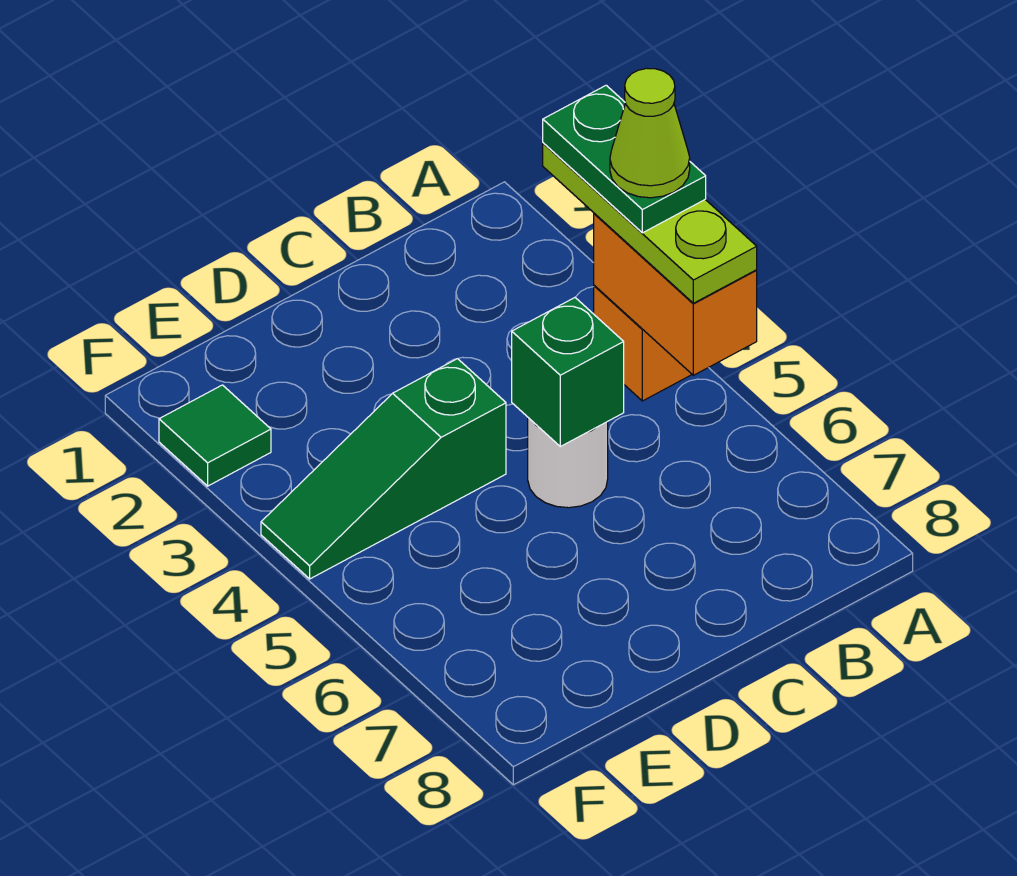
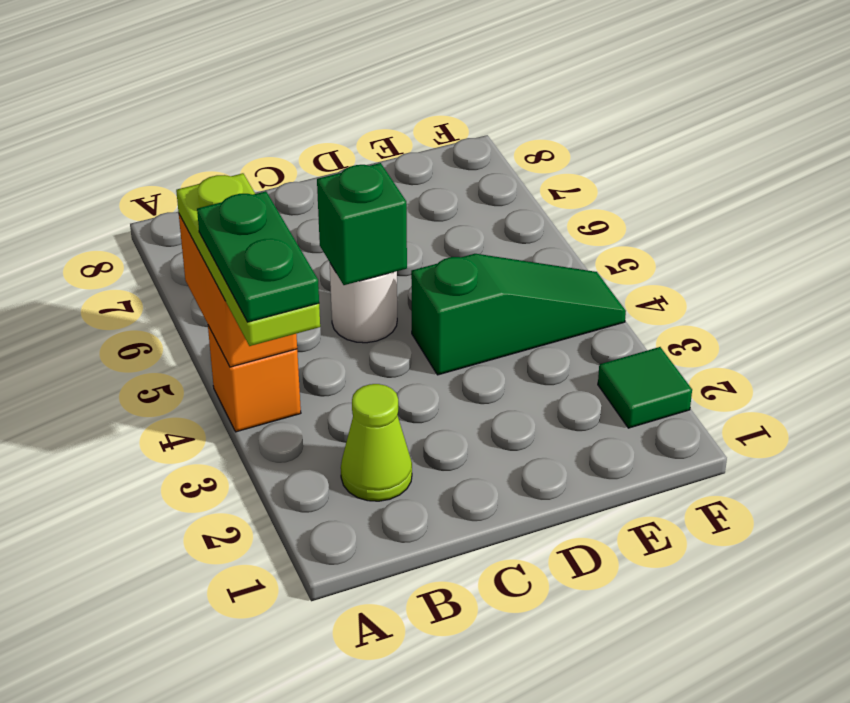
lime 1x1 cone [610,68,690,198] -> lime 1x1 cone moved to [341,384,412,501]

